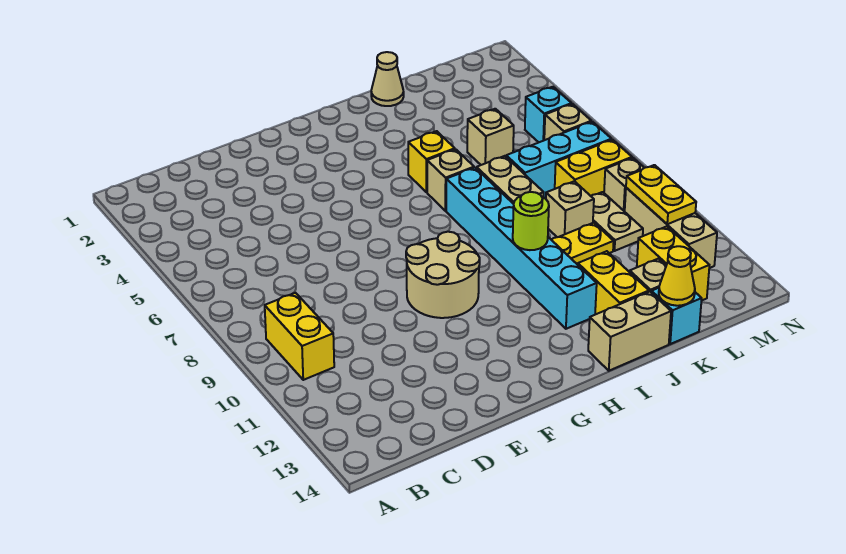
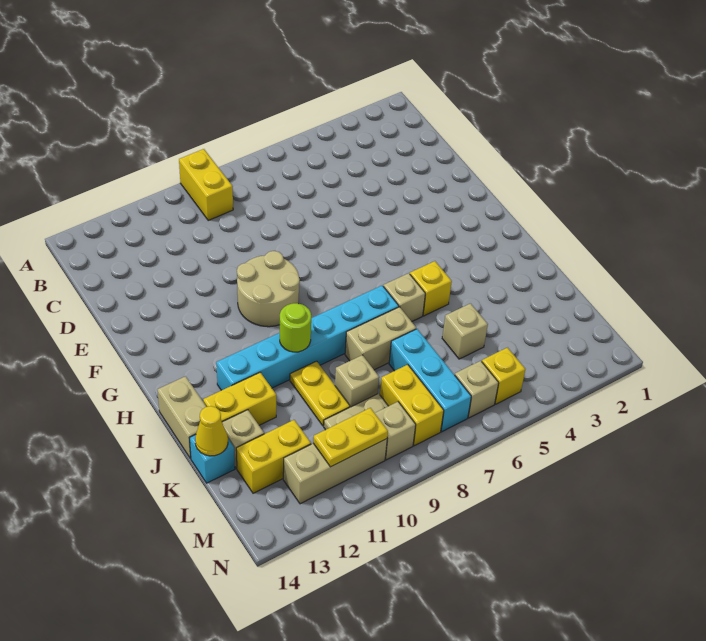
yellow 1x2 brick [265,293,334,380] -> yellow 1x2 brick turned to [179,149,233,220]
tan 1x1 cone [371,52,404,106] -> none
cyan 1x1 brick [525,87,572,142] -> yellow 1x1 brick [482,348,525,404]

